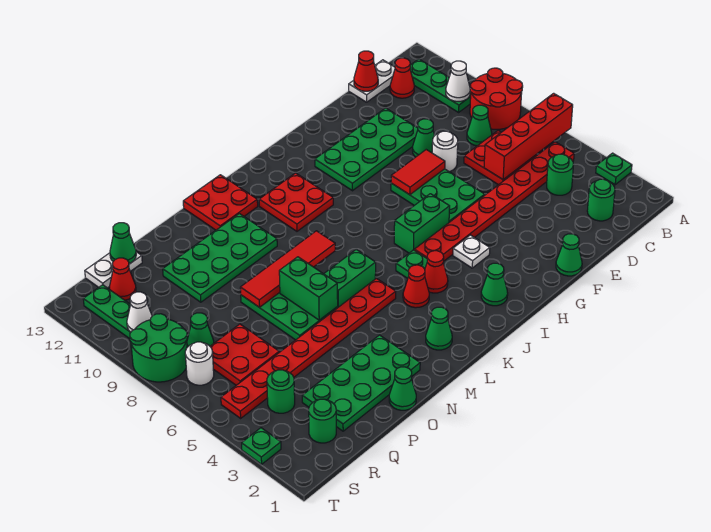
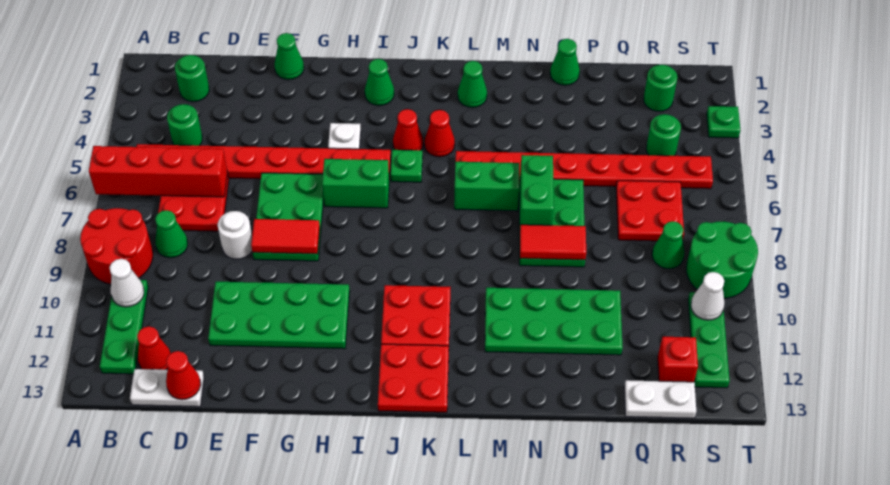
green 1x1 plate [596,153,632,185] -> none
green 1x1 cone [413,119,435,157] -> none
red 1x4 tile [240,231,335,307] -> red 1x2 tile [520,225,586,260]
red 2x2 plate [183,175,258,230] -> red 2x2 plate moved to [378,344,449,412]
green 2x4 plate [302,335,420,431] -> none
green 1x1 cone [110,223,136,263] -> none
red 1x1 cone [110,258,136,300] -> red 1x1 brick [658,337,698,382]
white 1x1 round brick [185,342,214,385] -> none

